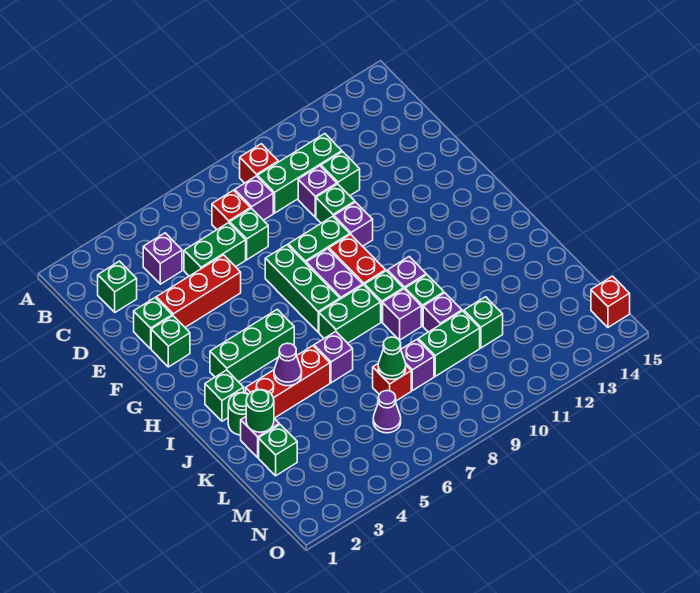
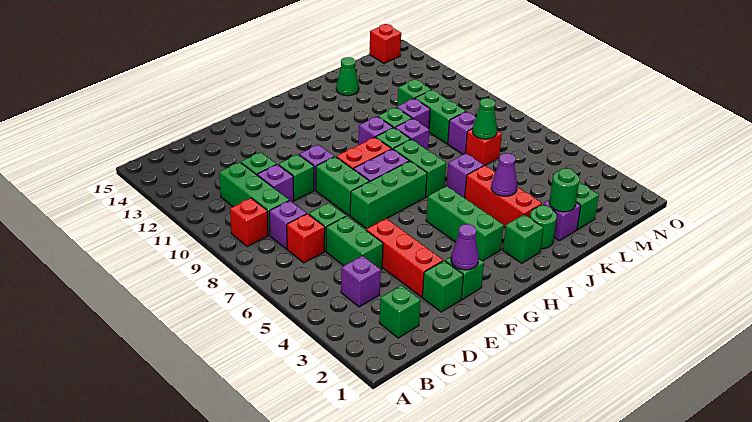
none -> green 1x1 cone [336,57,359,96]
purple 1x1 cone [373,391,401,433] -> purple 1x1 cone moved to [451,224,479,270]

